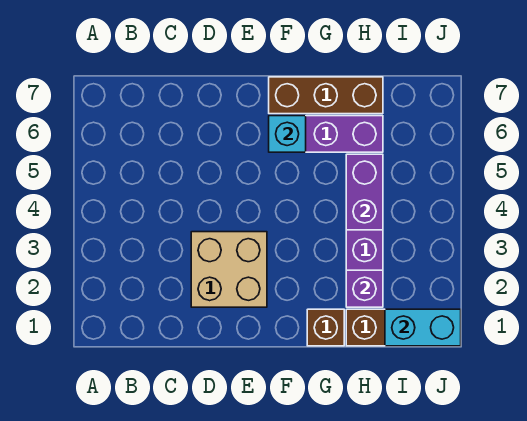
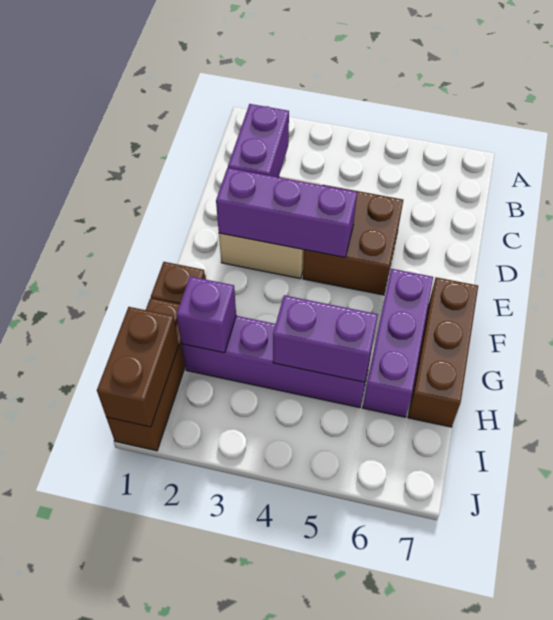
none -> purple 1x2 brick [228,104,289,177]
none -> brown 2x2 brick [303,185,403,295]
none -> purple 1x3 brick [216,168,357,257]
cyan 1x1 brick [269,116,306,152] -> none
cyan 1x2 brick [385,309,461,346] -> brown 1x2 brick [97,307,179,427]

